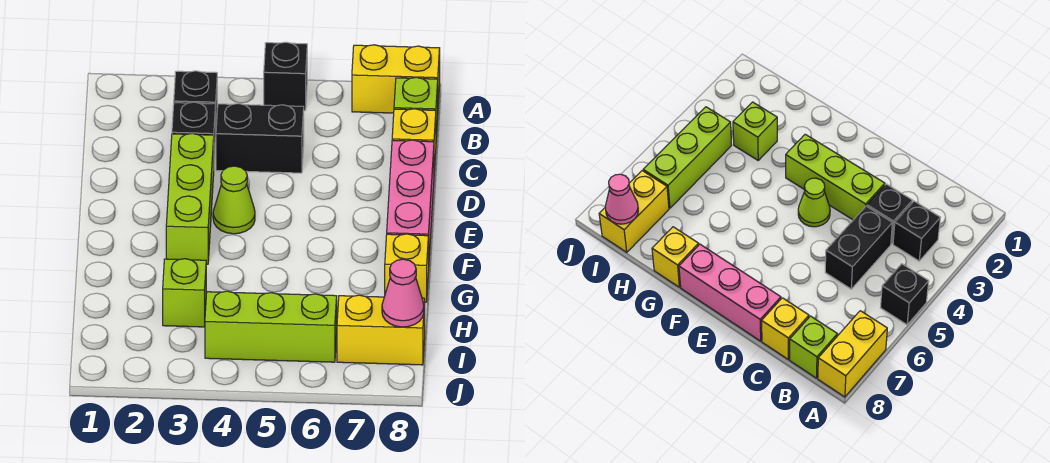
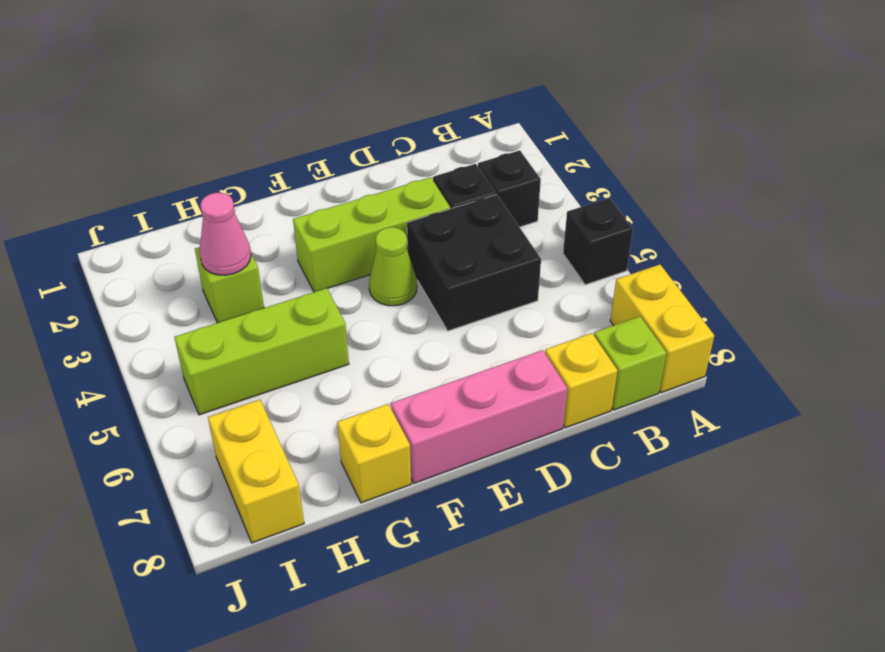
black 1x2 brick [216,103,304,173] -> black 2x2 brick [407,195,541,331]
lime 1x3 brick [205,291,337,362] -> lime 1x3 brick turned to [174,288,349,415]
pink 1x1 cone [382,259,424,327] -> pink 1x1 cone moved to [199,193,251,275]

